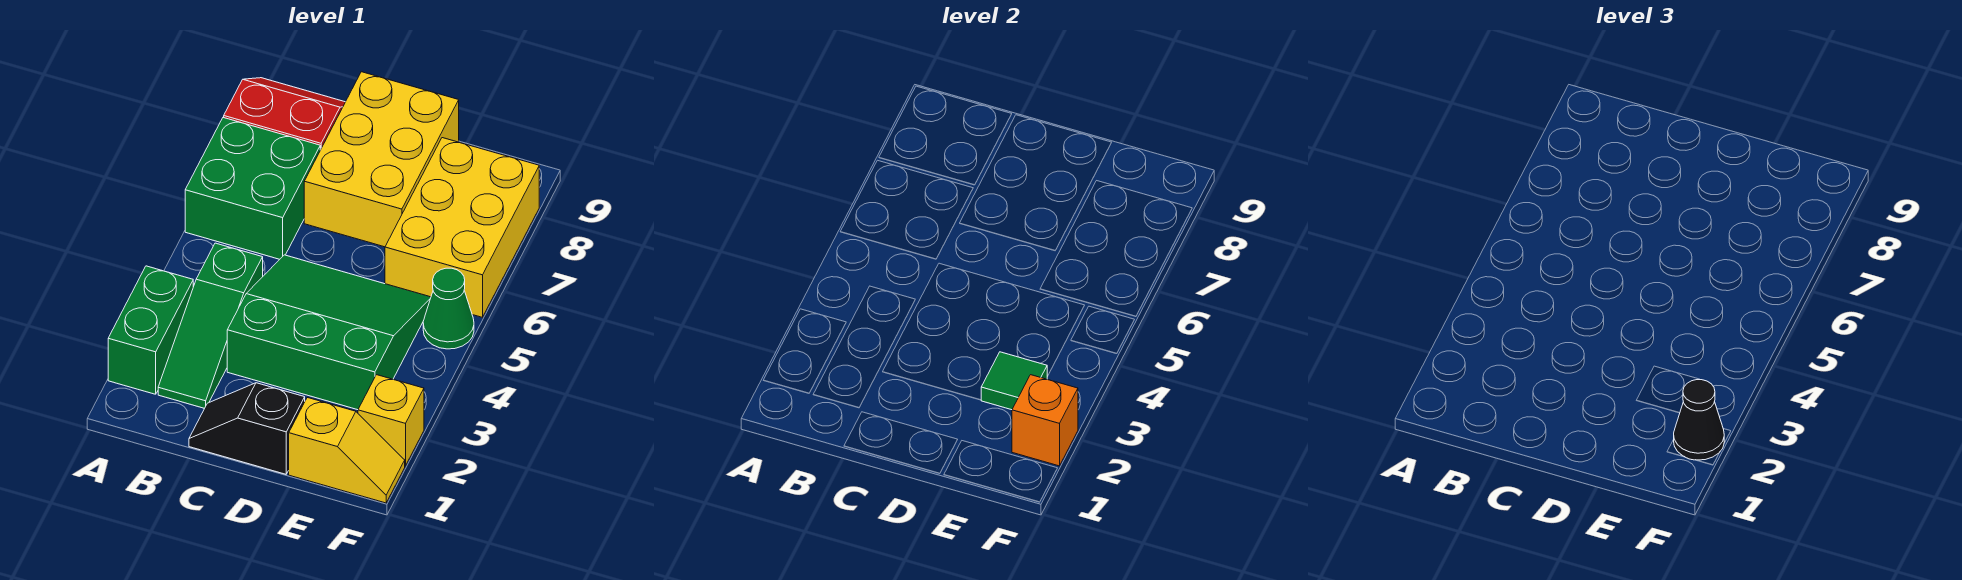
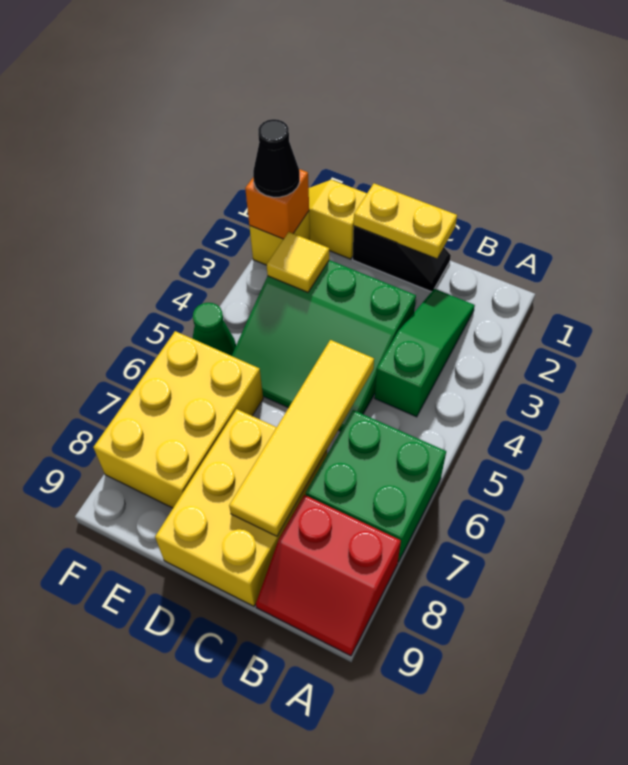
green 1x2 brick [108,266,193,394] -> none
none -> yellow 1x2 plate [354,183,457,258]
none -> yellow 1x4 tile [229,340,374,536]
green 1x1 tile [981,352,1048,410] -> yellow 1x1 tile [267,232,329,292]

